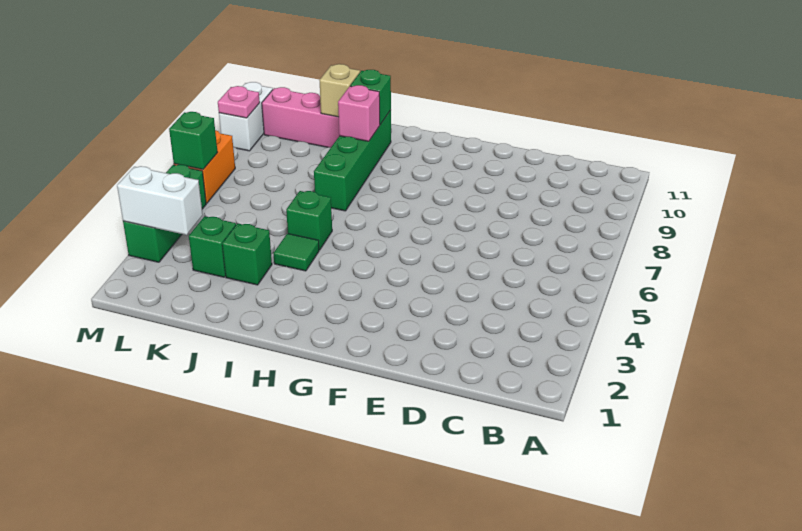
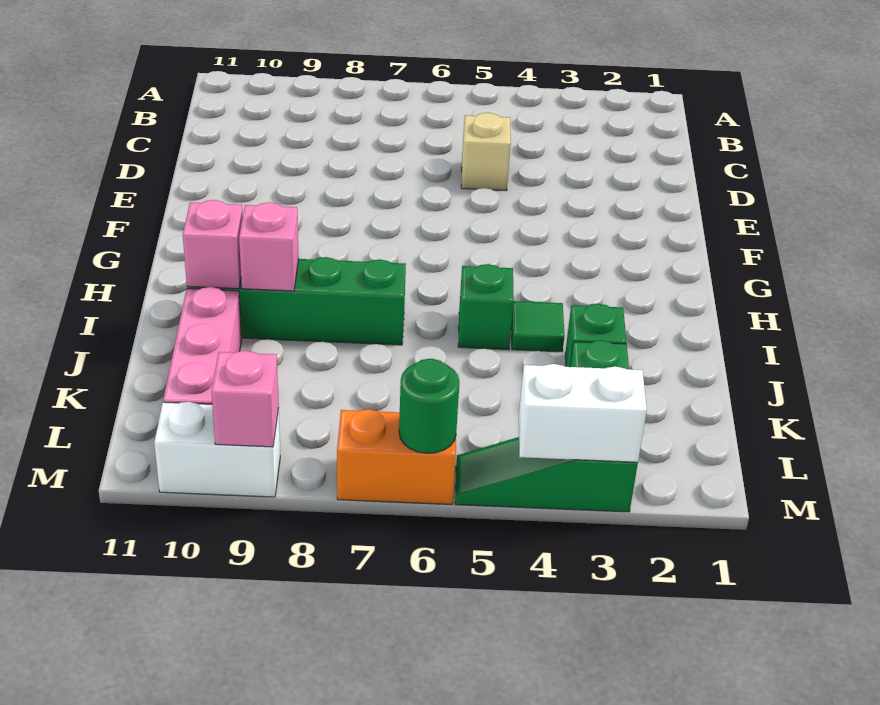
green 1x1 brick [350,70,391,124] -> pink 1x1 brick [183,200,243,289]
tan 1x1 brick [319,64,360,117] -> tan 1x1 brick moved to [461,113,511,191]
white 1x2 brick [117,166,203,235] -> white 1x2 brick turned to [519,364,647,462]
green 1x3 brick [123,165,206,262] -> green 1x3 slope [455,437,638,512]
green 1x1 brick [169,112,218,170] -> green 1x1 round brick [399,359,459,453]
pink 1x1 plate [218,86,260,118] -> pink 1x1 brick [211,351,279,447]

